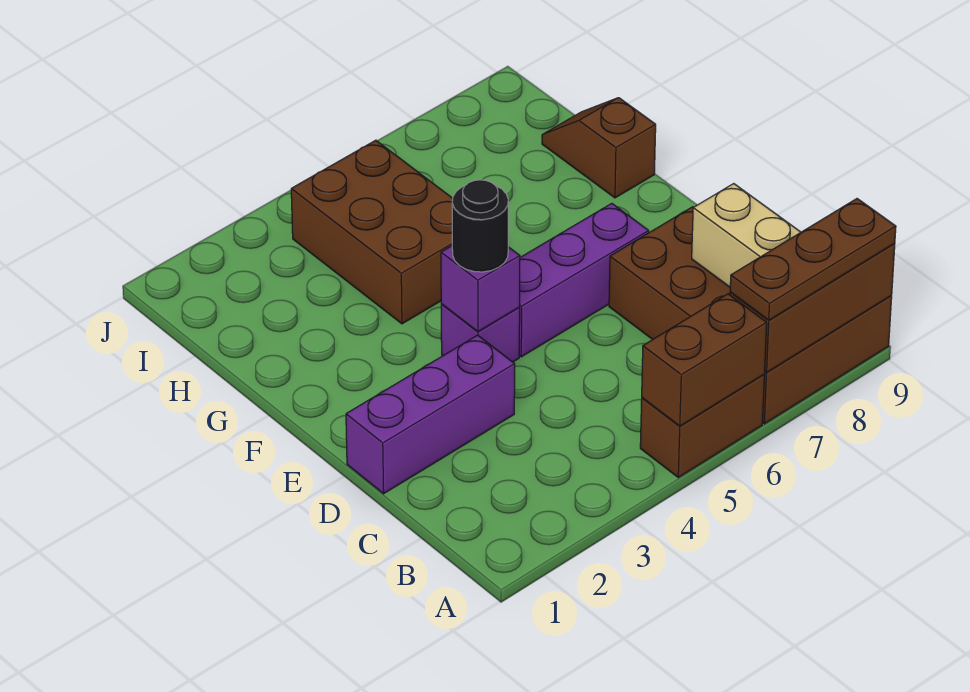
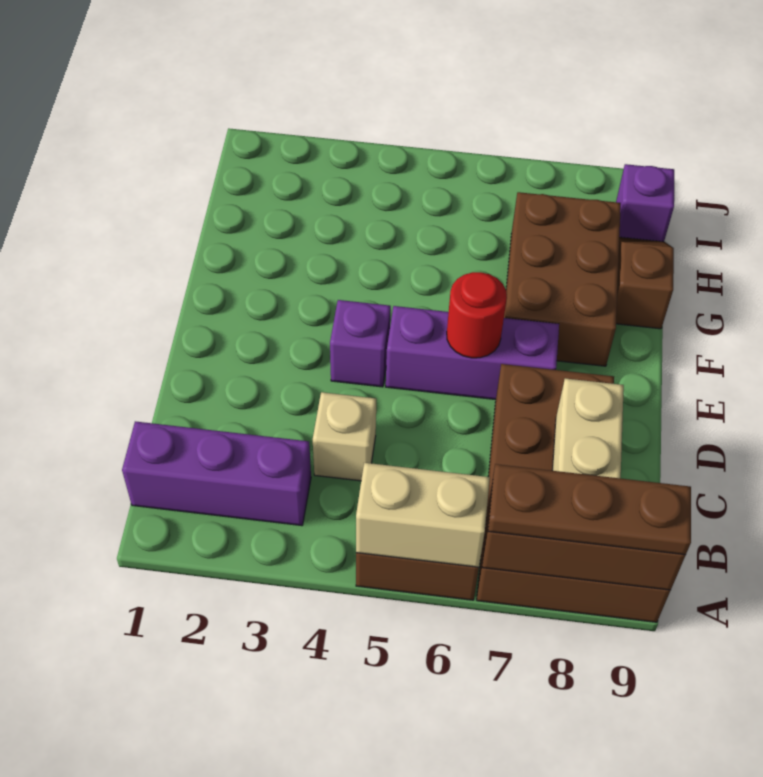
brown 1x2 brick [642,294,767,426] -> tan 1x2 brick [356,463,490,567]
none -> tan 1x1 brick [313,392,376,481]
purple 1x3 brick [346,335,515,494] -> purple 1x3 brick moved to [122,421,311,526]
purple 1x1 brick [441,246,520,332] -> purple 1x1 brick moved to [616,164,674,242]
black 1x1 round brick [452,180,508,272] -> none
none -> red 1x1 round brick [447,272,507,358]
brown 2x3 brick [291,140,453,324] -> brown 2x3 brick moved to [504,192,621,366]

